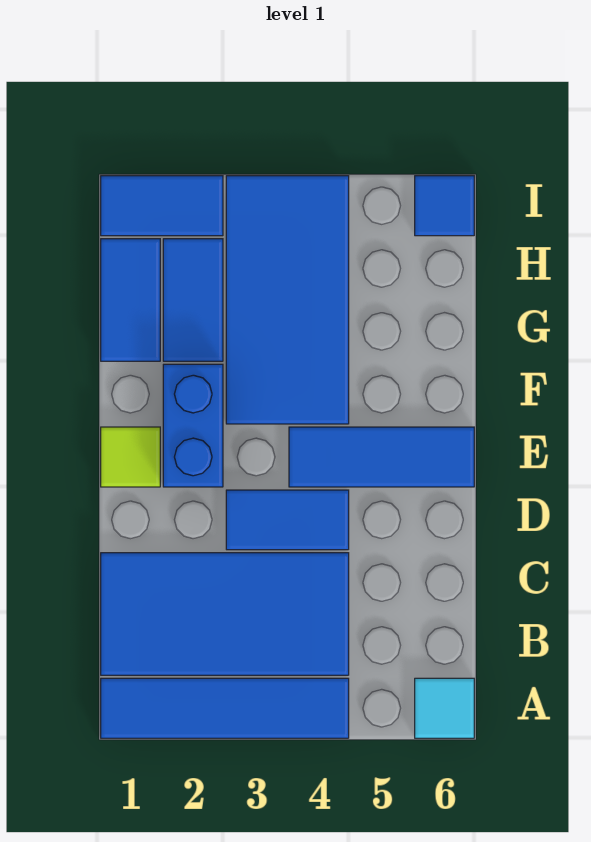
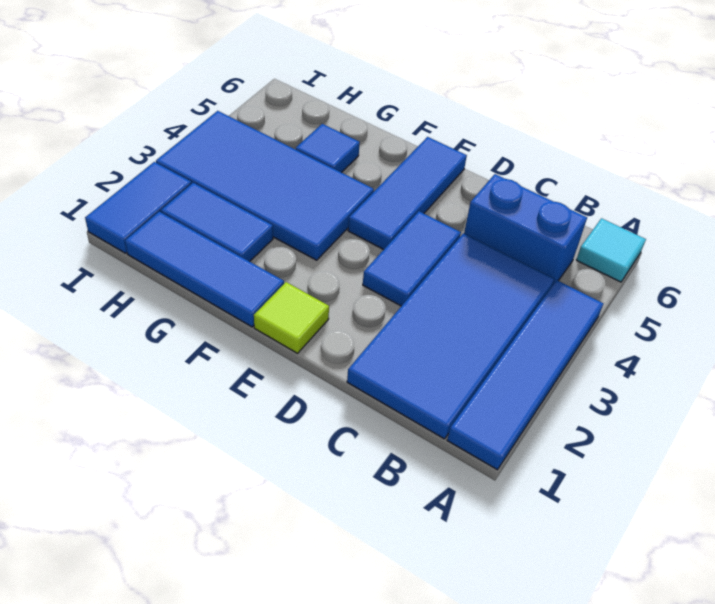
blue 1x2 brick [163,364,223,487] -> blue 1x2 brick moved to [464,174,587,286]
blue 1x2 tile [101,239,160,361] -> blue 1x3 tile [125,212,284,327]
blue 1x1 tile [415,176,474,236] -> blue 1x1 tile moved to [296,124,360,173]

